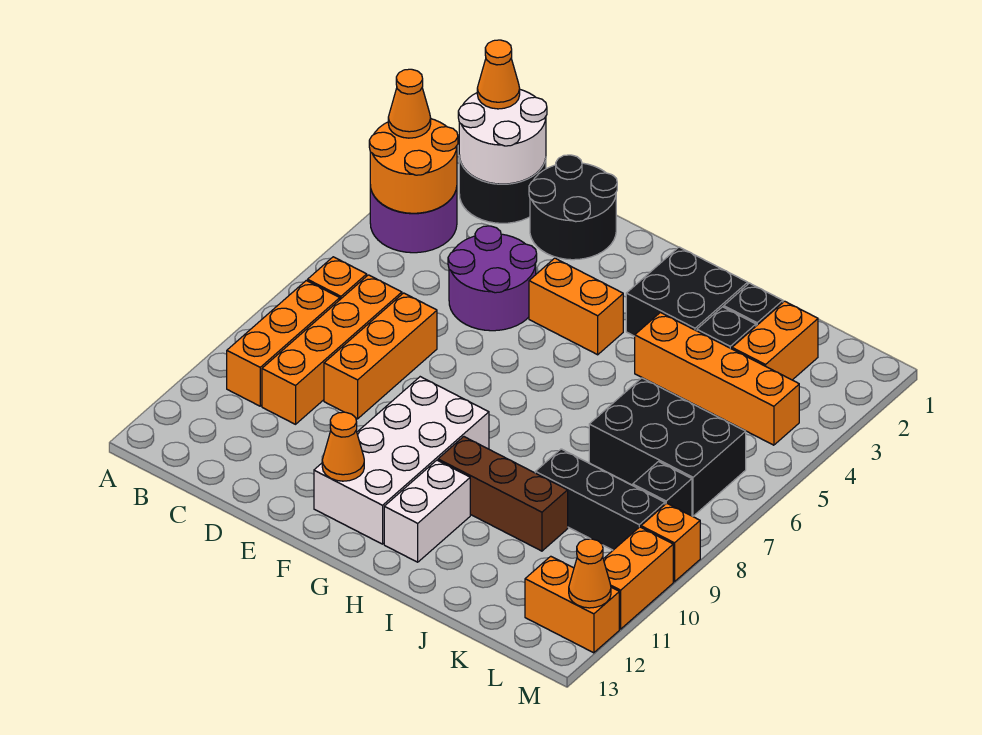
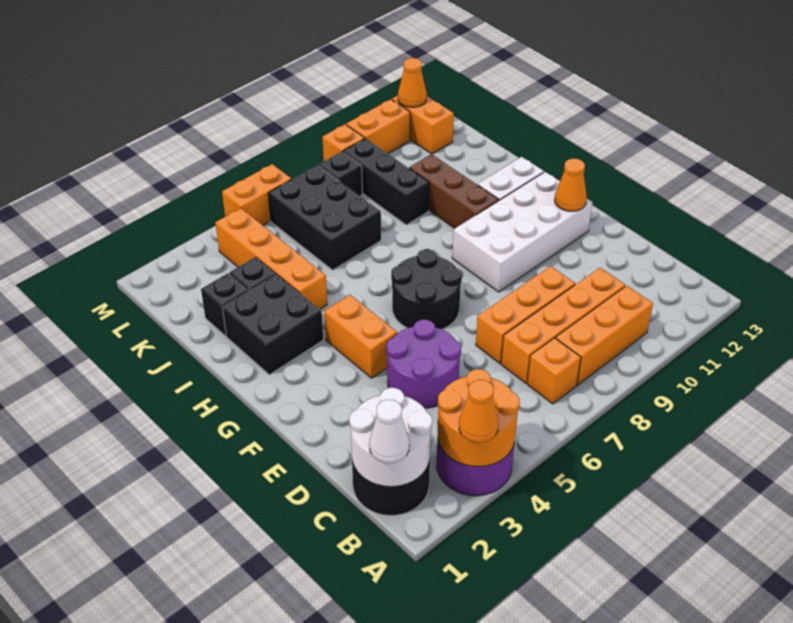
orange 1x1 cone [477,40,520,109] -> white 1x1 cone [369,400,409,463]
black 2x2 round brick [529,155,617,260] -> black 2x2 round brick moved to [391,249,462,329]
orange 1x2 brick [732,301,818,380] -> orange 1x2 brick moved to [222,164,292,225]

